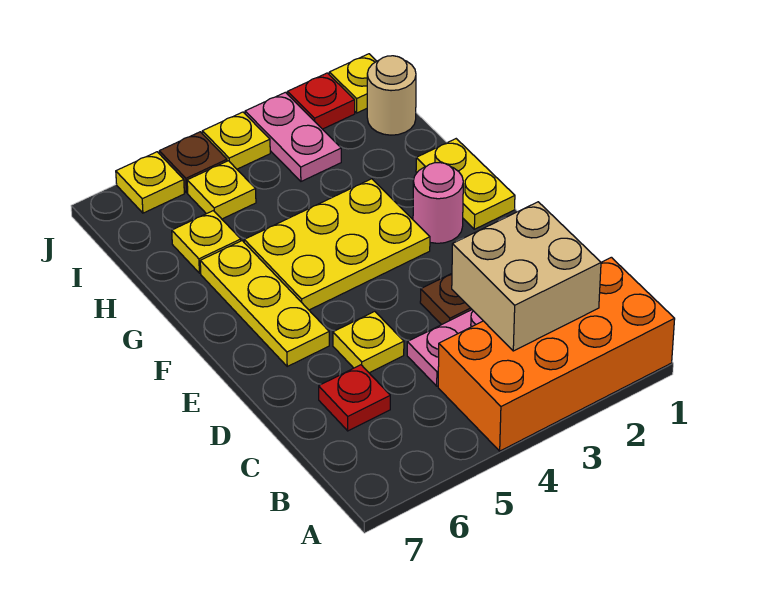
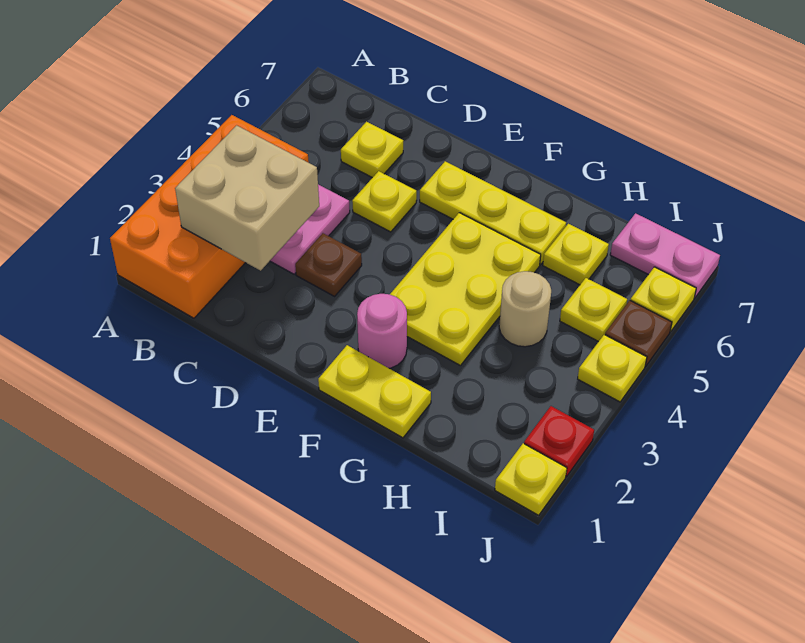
red 1x1 plate [319,365,390,431] -> yellow 1x1 plate [341,122,403,178]
tan 1x1 round brick [367,56,416,135] -> tan 1x1 round brick moved to [499,271,551,347]
pink 1x2 plate [245,92,341,181] -> pink 1x2 plate moved to [610,213,720,298]

